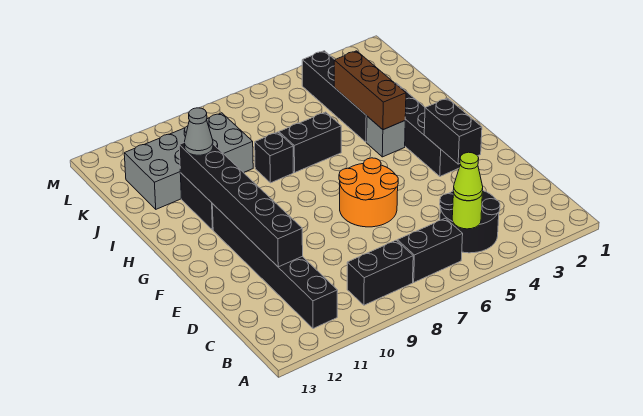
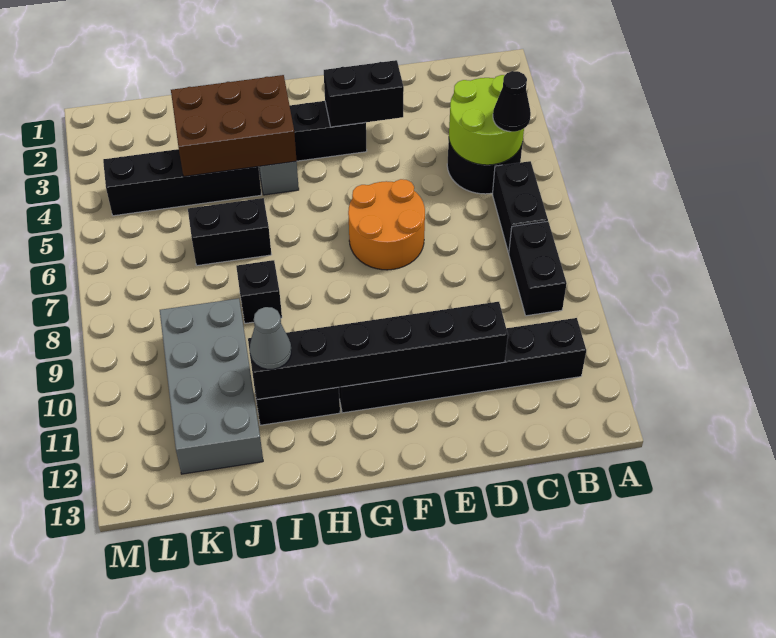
lime 1x1 round brick [452,192,482,229] -> lime 2x2 round brick [449,75,524,165]
lime 1x1 cone [453,152,483,201] -> black 1x1 cone [493,71,531,132]
brown 1x3 brick [334,51,406,130] -> brown 2x3 brick [171,75,297,177]
black 1x2 brick [279,112,341,172] -> black 1x2 brick turned to [188,198,271,266]

